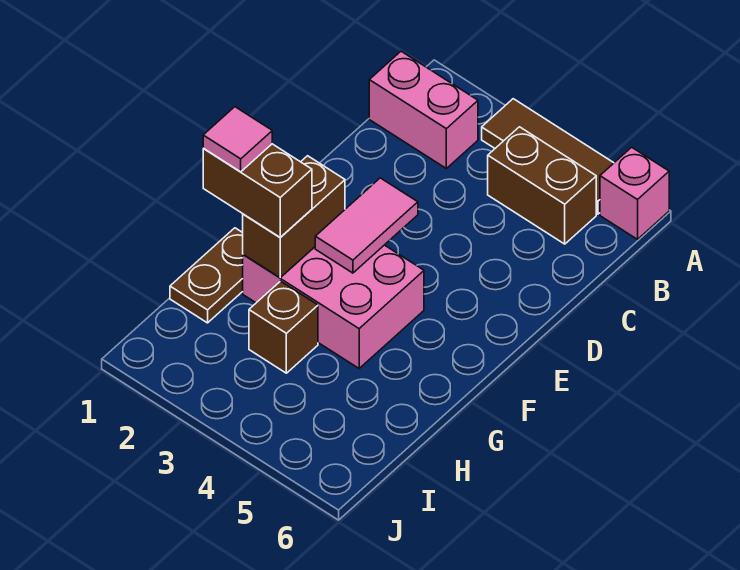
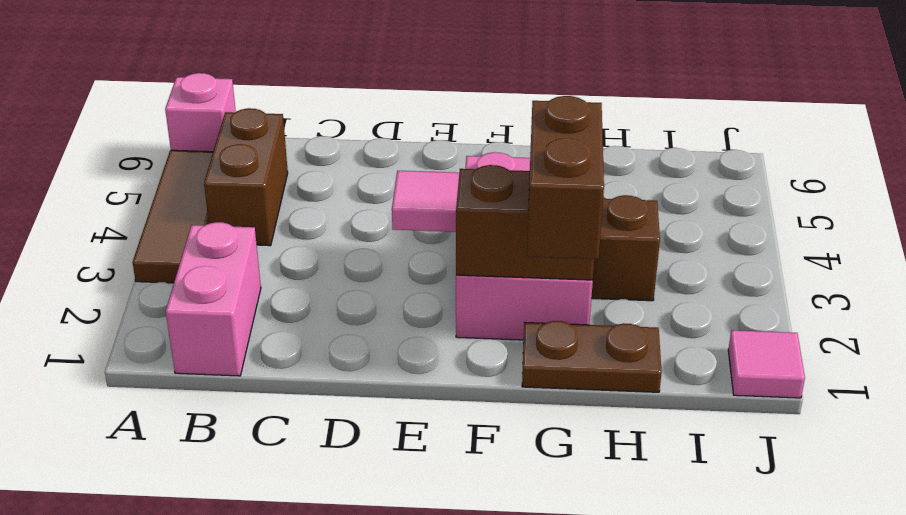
pink 1x1 tile [203,107,272,172] -> pink 1x1 tile moved to [728,330,805,398]

